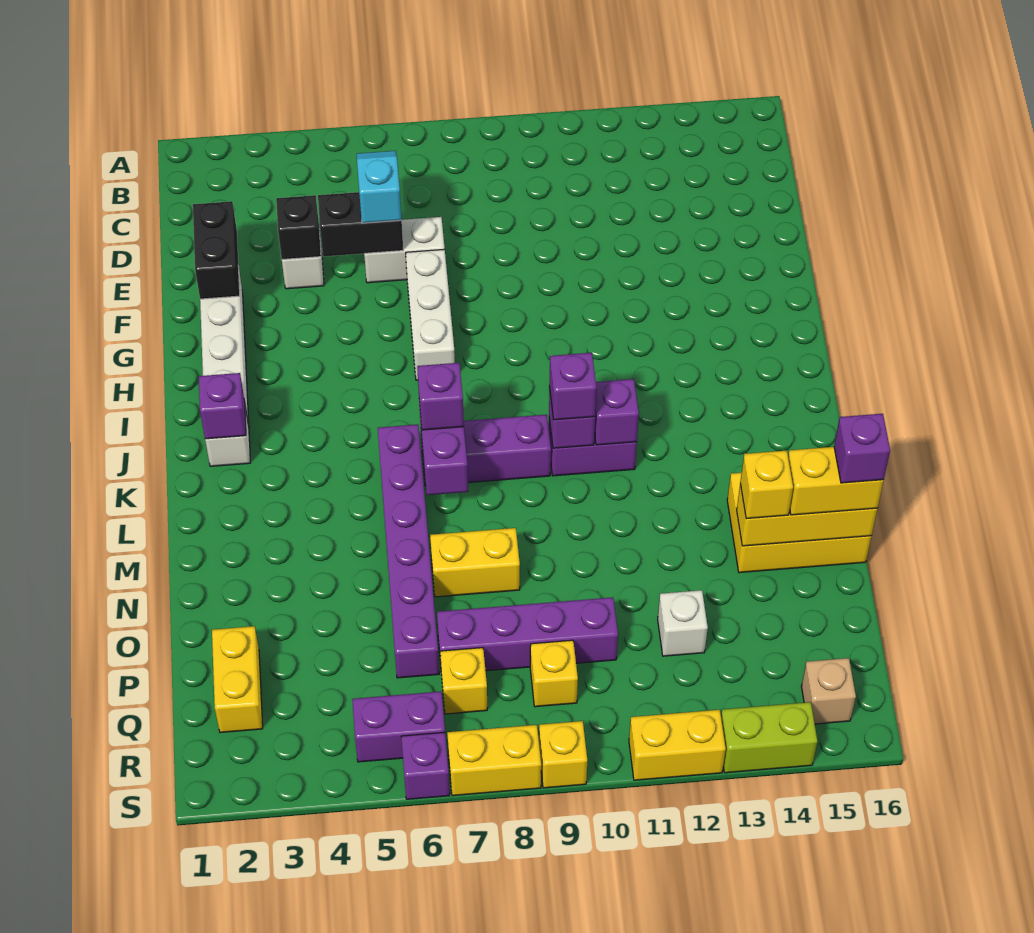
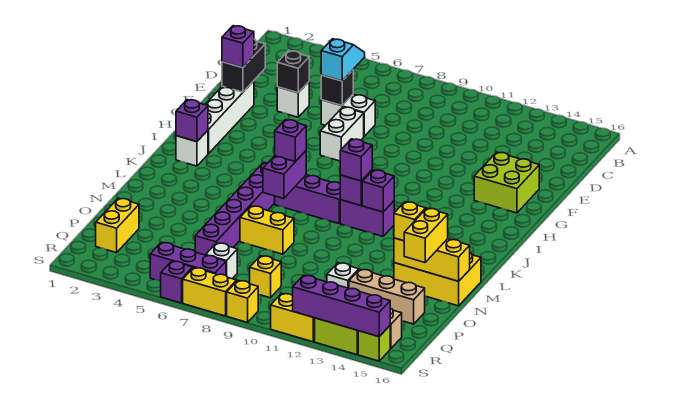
black 1x2 brick [318,192,403,256] -> black 1x1 brick [321,70,353,106]
white 1x3 brick [406,249,455,380] -> white 1x2 brick [320,107,364,161]
none -> lime 2x2 brick [474,152,539,213]
yellow 1x2 brick [788,447,884,515] -> yellow 1x2 brick turned to [404,208,448,262]
purple 1x1 brick [834,414,890,483] -> purple 1x1 brick moved to [222,26,254,68]
purple 1x4 brick [437,597,618,671] -> purple 1x4 brick moved to [293,275,390,337]
none -> tan 1x3 brick [349,269,425,324]
yellow 1x1 brick [440,648,487,714] -> white 1x1 brick [206,243,237,279]
purple 1x2 brick [352,692,445,762] -> purple 1x3 brick [150,242,226,281]
none -> lime 1x1 brick [358,326,390,361]

